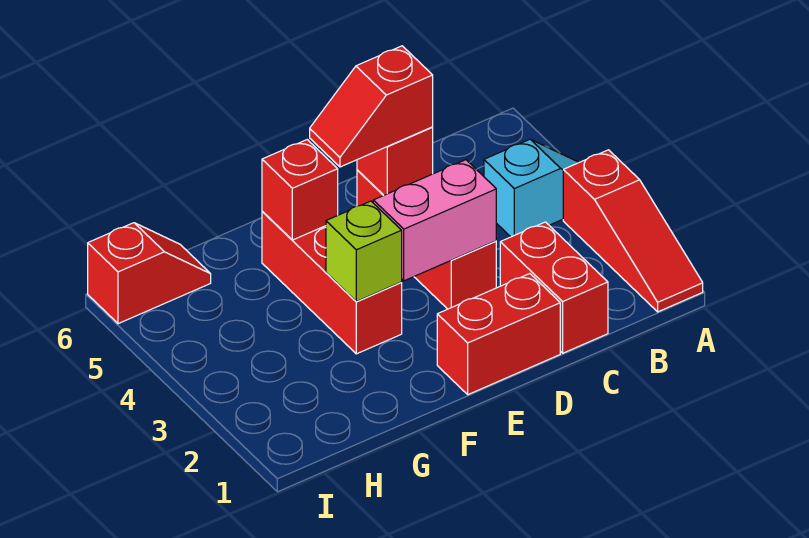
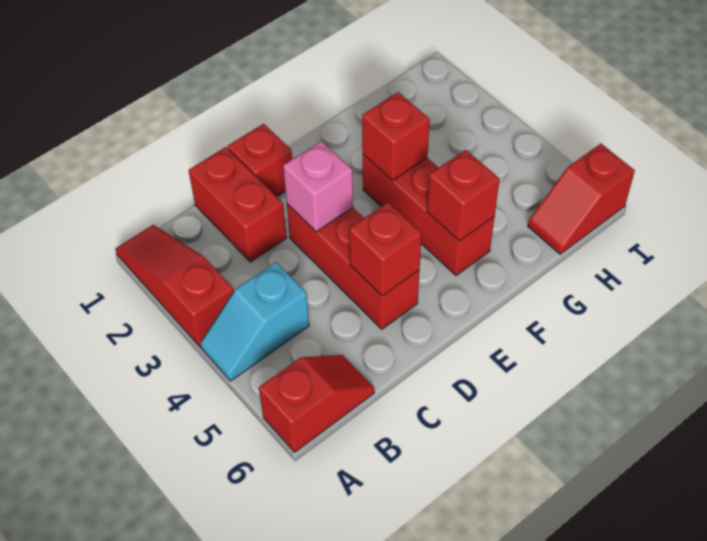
red 1x2 brick [437,274,560,395] -> red 1x1 brick [228,124,292,197]
pink 1x2 brick [373,160,496,281] -> pink 1x1 brick [283,141,353,232]
red 1x2 slope [310,46,433,167] -> red 1x2 slope moved to [259,355,374,452]
lime 1x1 brick [326,201,402,302] -> red 1x1 brick [362,92,430,181]

